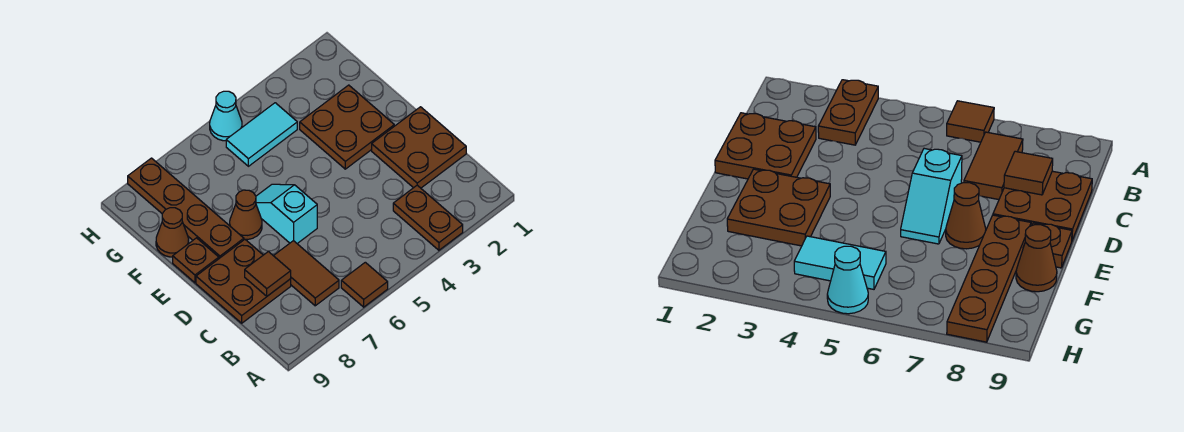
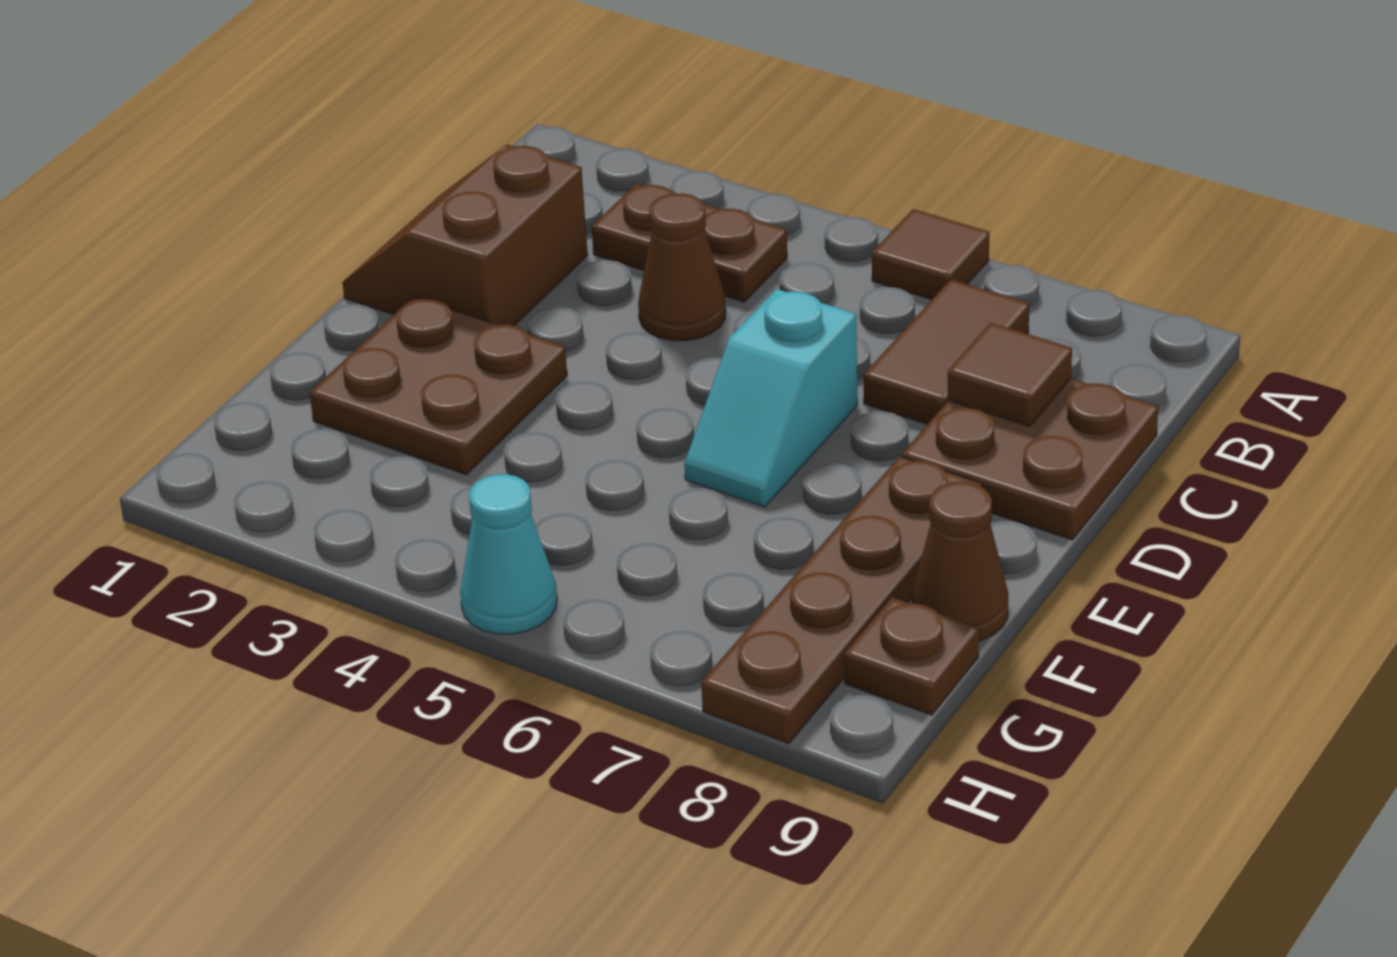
brown 1x2 plate [393,185,463,250] -> brown 1x2 plate turned to [592,184,787,302]
brown 2x2 plate [372,107,466,188] -> brown 2x2 slope [342,144,588,326]
brown 1x1 cone [230,190,262,240] -> brown 1x1 cone moved to [638,193,726,341]
brown 1x1 plate [173,238,219,283] -> brown 1x1 plate moved to [844,597,979,715]
cyan 1x2 tile [226,103,297,166] -> none

